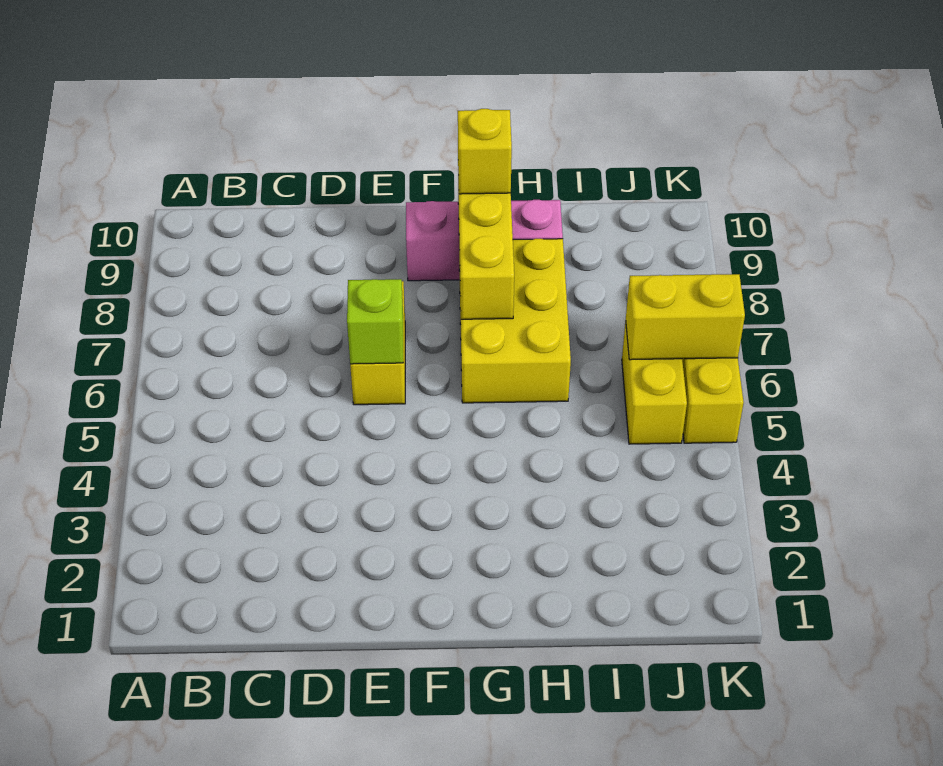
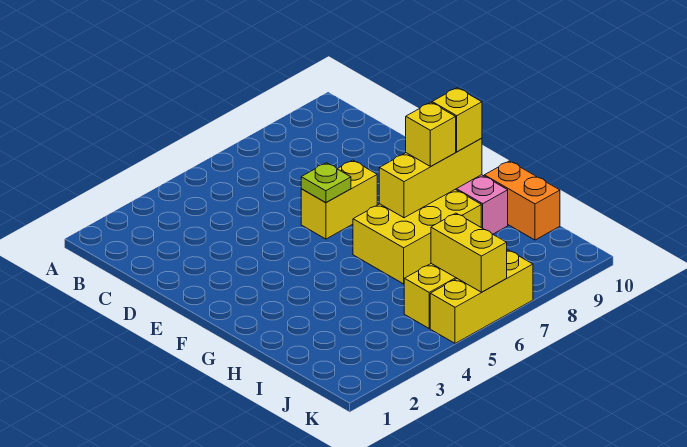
lime 1x1 brick [347,279,403,364] -> lime 1x1 plate [301,163,351,203]
none -> yellow 1x1 brick [406,102,456,166]
none -> orange 1x2 brick [484,161,560,240]

